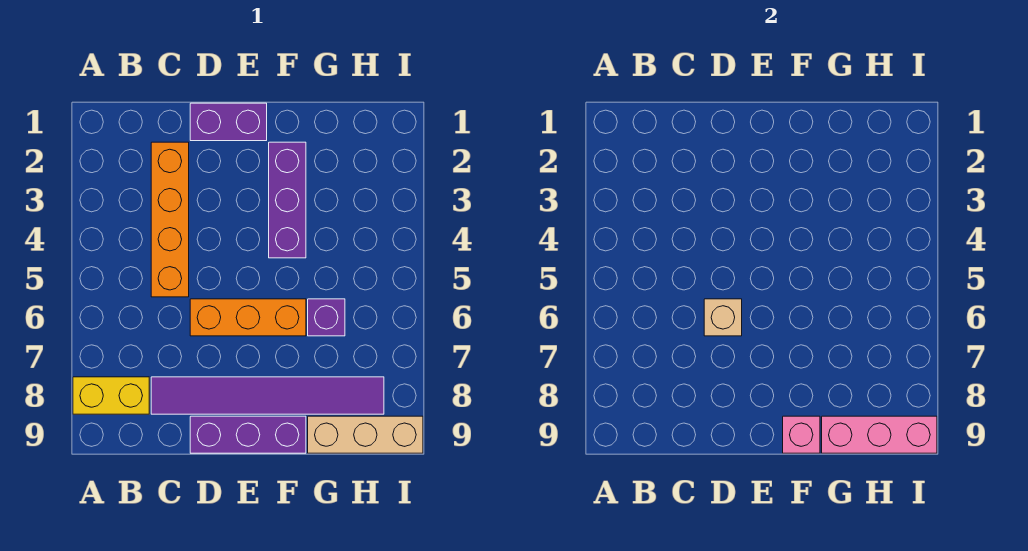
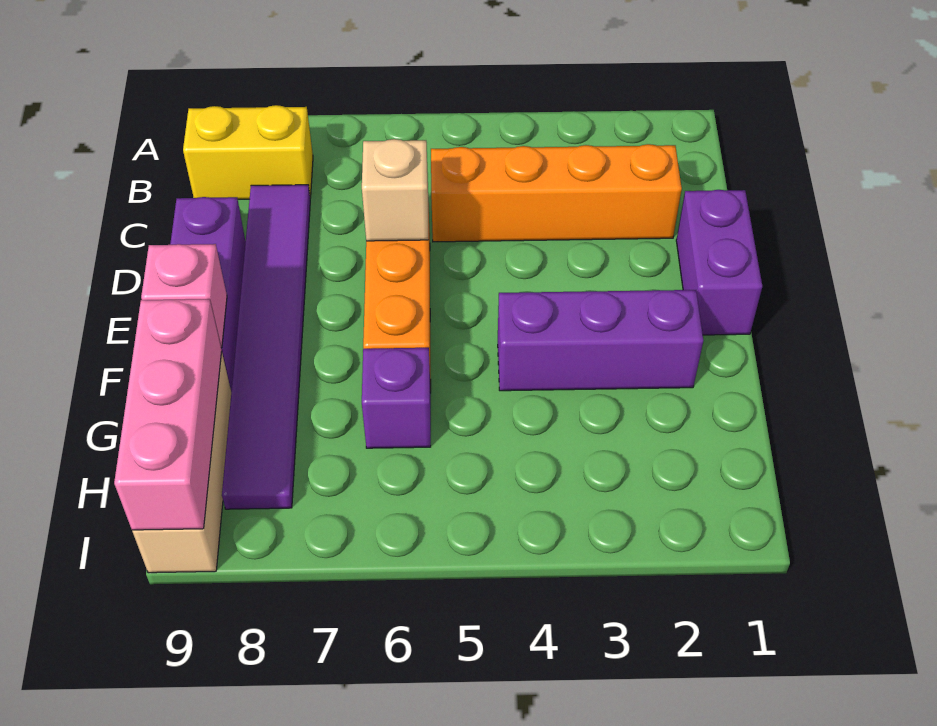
yellow 1x2 brick [73,377,149,414] -> yellow 1x2 brick turned to [183,105,313,199]

